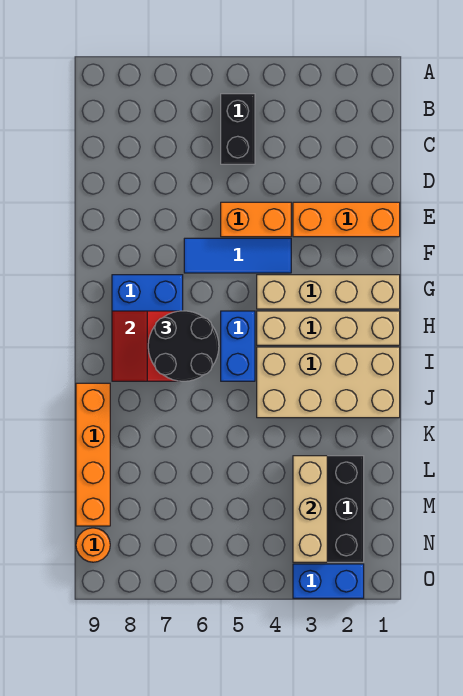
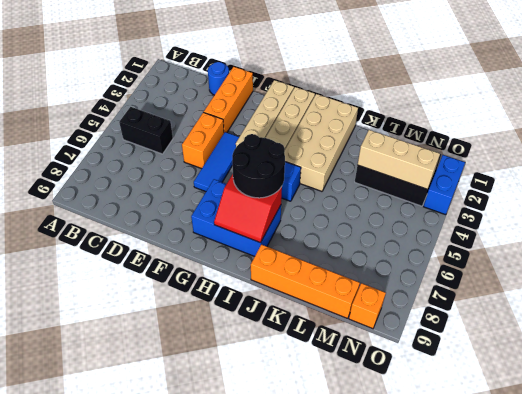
none -> blue 1x1 round brick [208,62,229,95]
orange 1x1 round brick [76,528,110,562] -> orange 1x1 brick [349,283,386,329]

